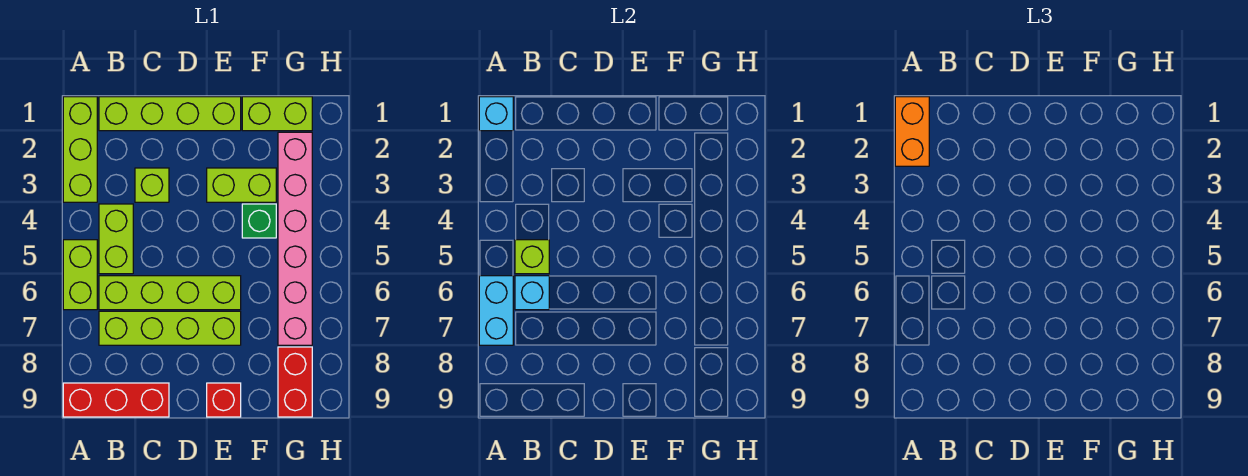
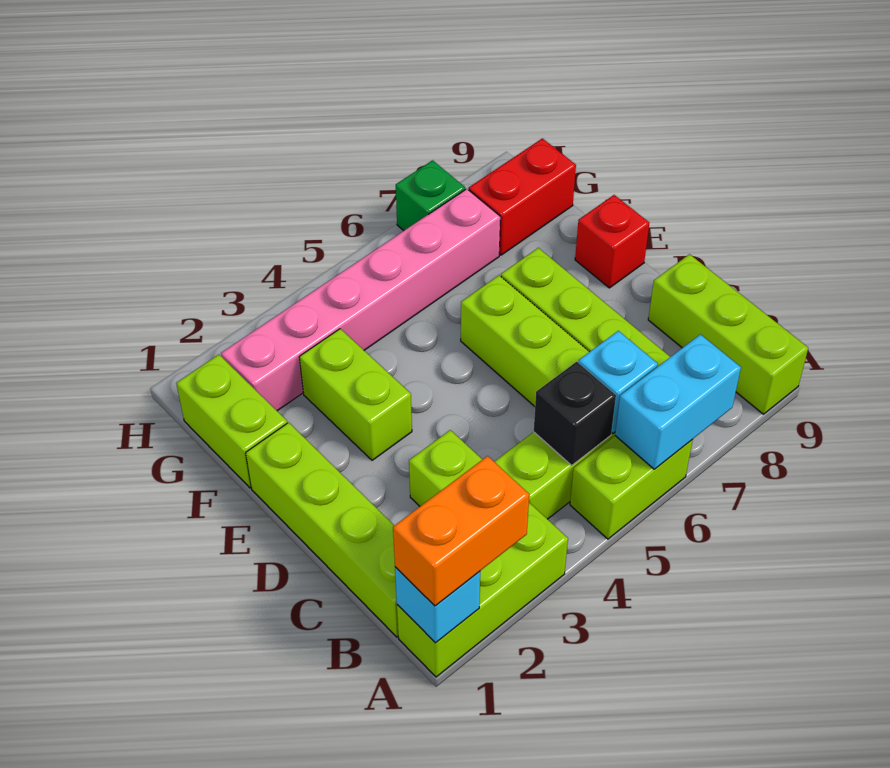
red 1x3 brick [63,383,169,417] -> lime 1x3 brick [648,254,808,414]
lime 1x1 brick [515,240,549,274] -> black 1x1 brick [534,362,616,465]
green 1x1 brick [242,204,276,238] -> green 1x1 brick moved to [396,160,465,231]

